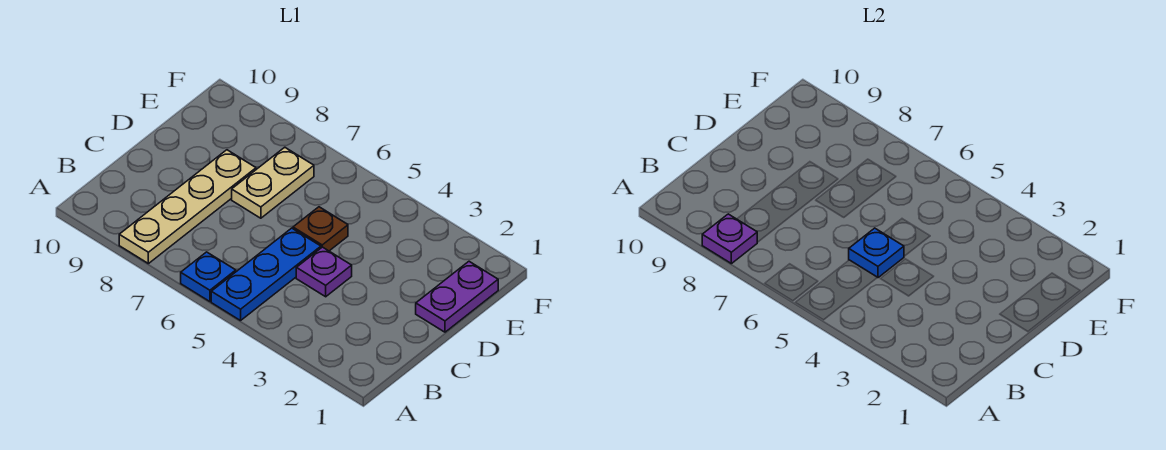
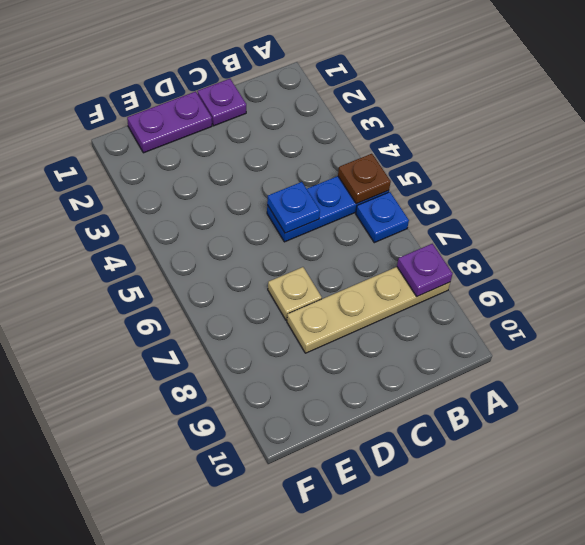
purple 1x1 plate [296,247,352,297] -> purple 1x1 plate moved to [197,79,246,126]
brown 1x1 plate [293,207,348,251] -> brown 1x1 plate moved to [338,154,391,204]
tan 1x2 plate [232,147,314,218] -> tan 1x1 plate [268,267,322,320]

